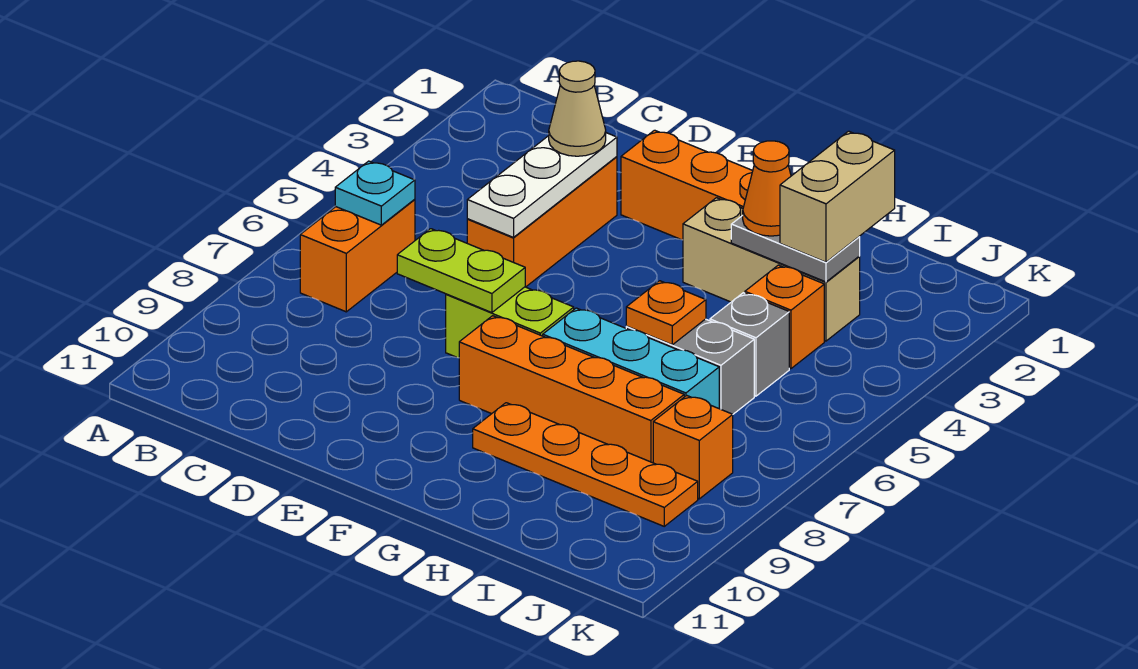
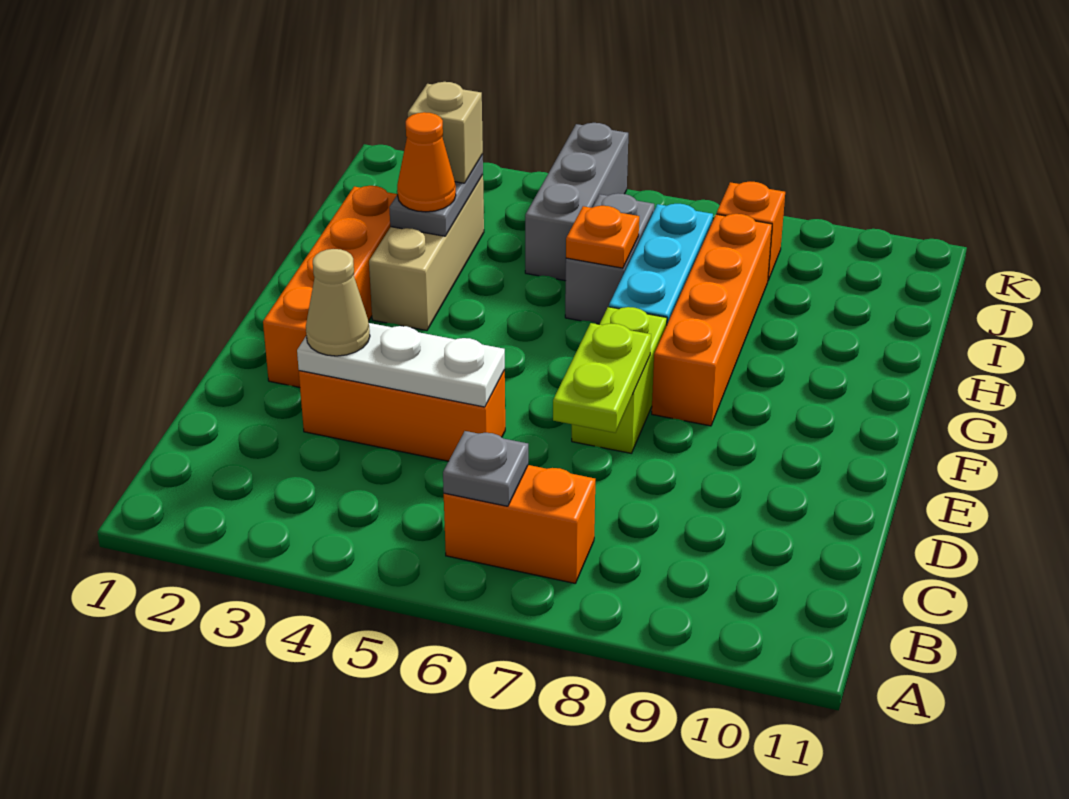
cyan 1x1 plate [335,161,415,225] -> grey 1x1 plate [443,431,528,506]
orange 1x4 plate [473,403,698,526] -> none
tan 1x2 brick [780,131,895,262] -> tan 1x1 brick [408,82,483,183]
orange 1x1 brick [745,265,824,369] -> none
grey 1x1 brick [710,293,789,396] -> grey 1x3 brick [525,123,628,281]

